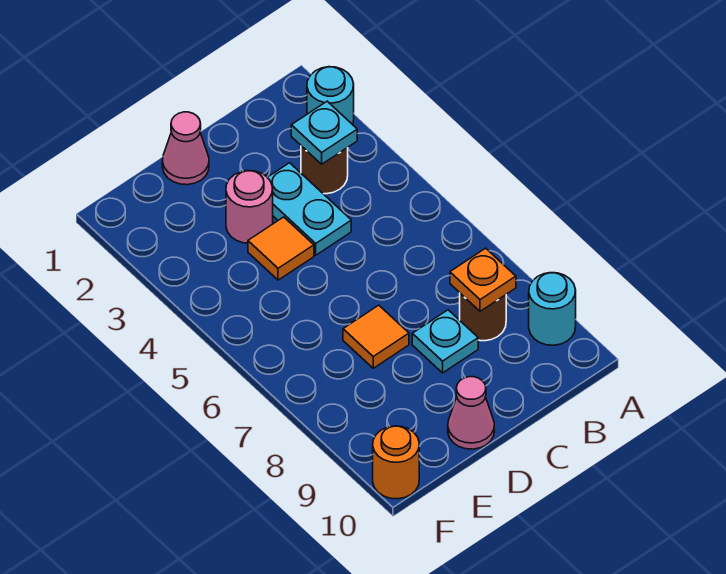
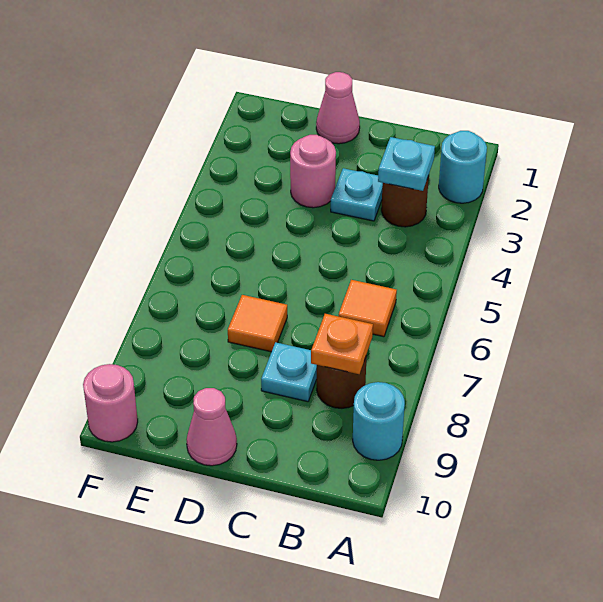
cyan 1x2 plate [268,163,351,255] -> cyan 1x1 plate [331,168,383,221]
orange 1x1 tile [248,217,314,280] -> orange 1x1 tile moved to [338,280,397,337]
orange 1x1 round brick [373,426,419,499] -> pink 1x1 round brick [83,364,138,442]

